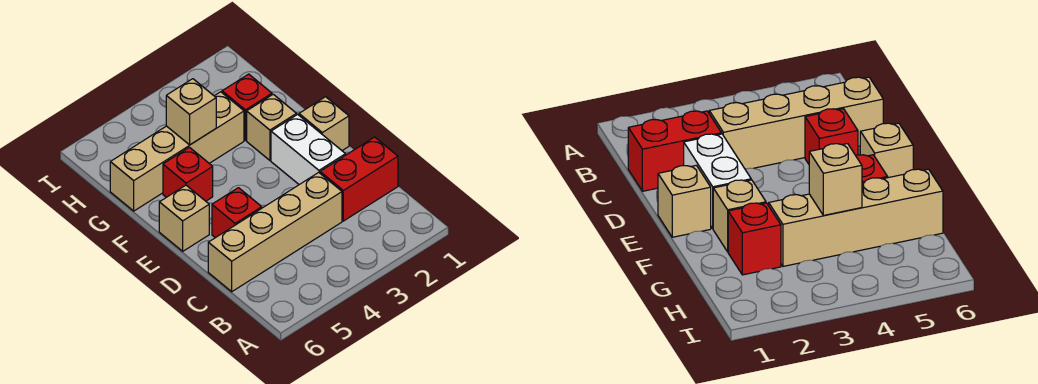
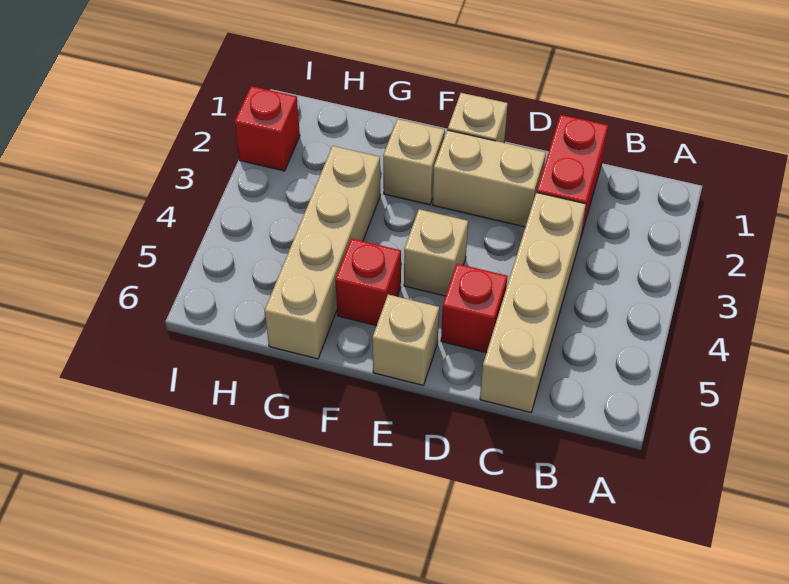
white 1x2 brick [271,114,346,185] -> tan 1x2 brick [433,130,546,227]
red 1x1 brick [222,74,272,140] -> red 1x1 brick moved to [235,86,300,171]
tan 1x1 brick [166,79,216,145] -> tan 1x1 brick moved to [404,209,468,296]

